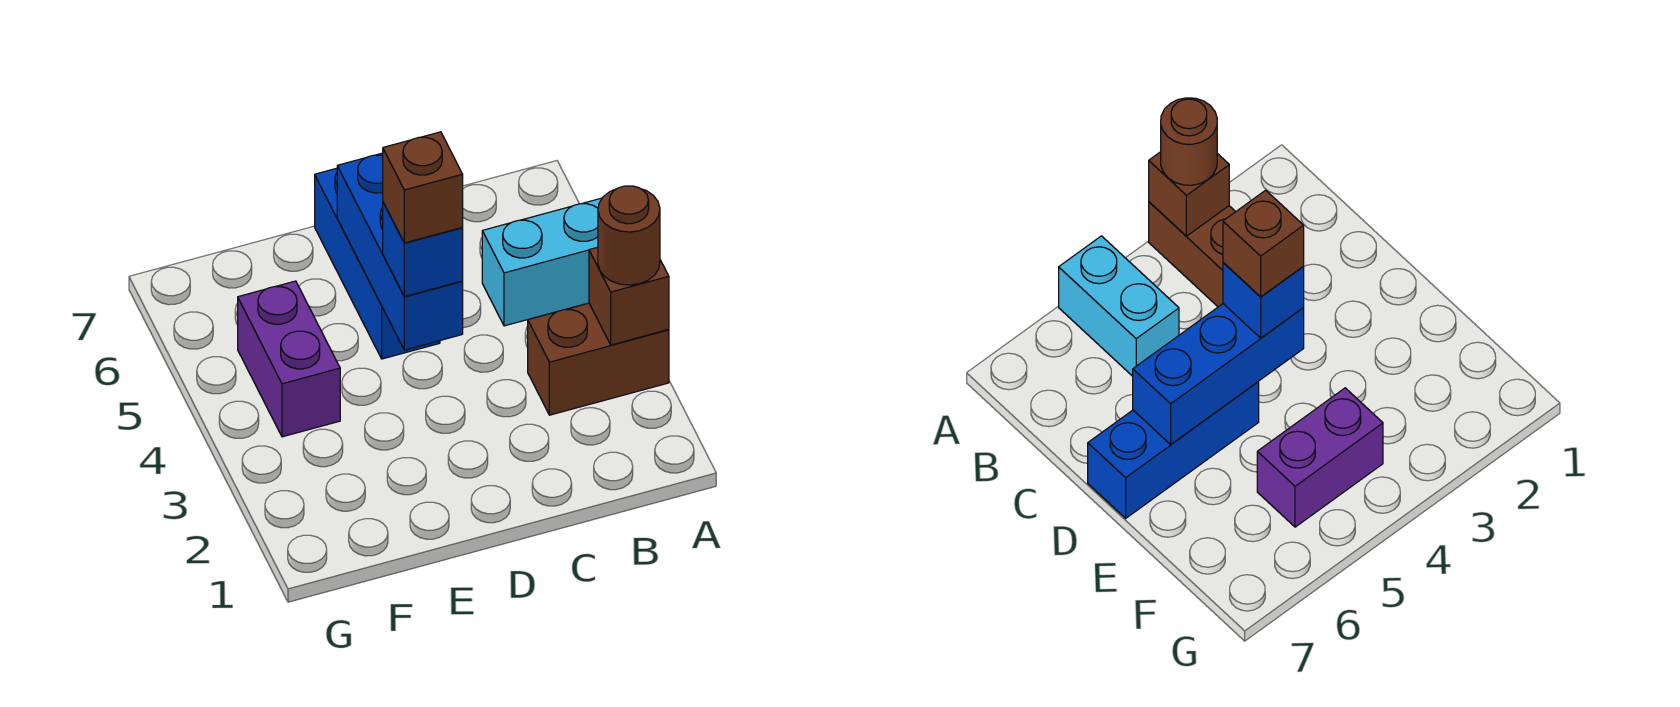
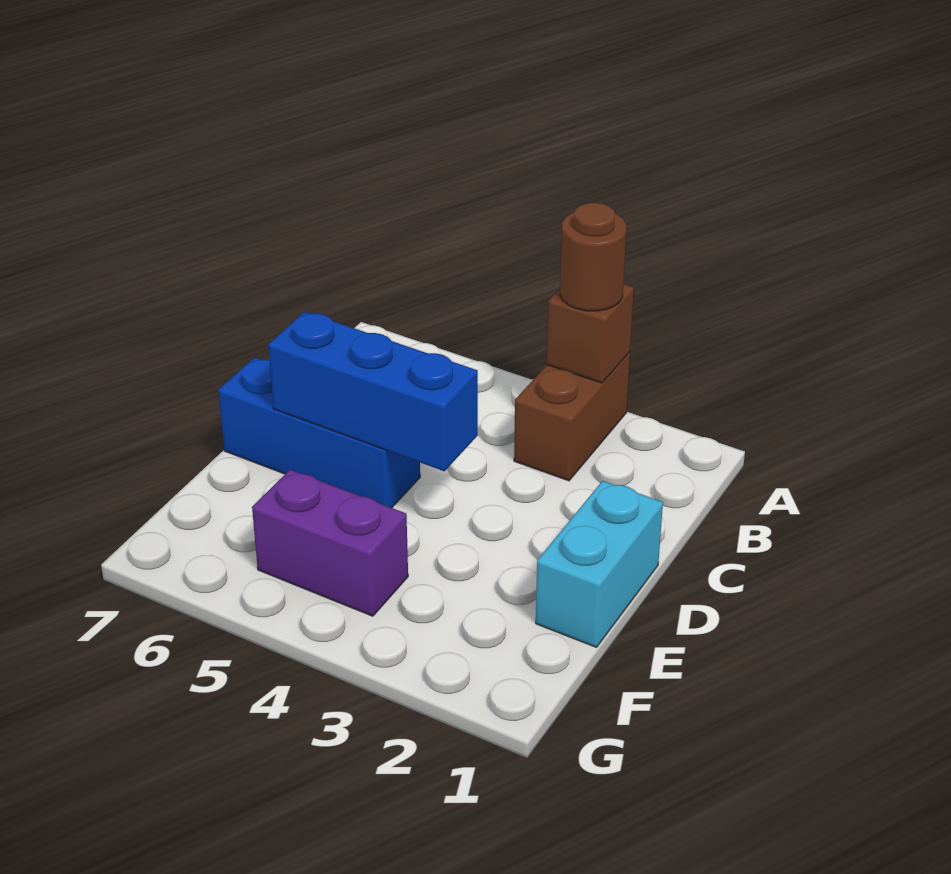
cyan 1x2 brick [482,198,602,326] -> cyan 1x2 brick moved to [536,481,663,647]
blue 1x1 brick [383,203,463,297] -> none
brown 1x1 brick [383,132,463,243] -> none

